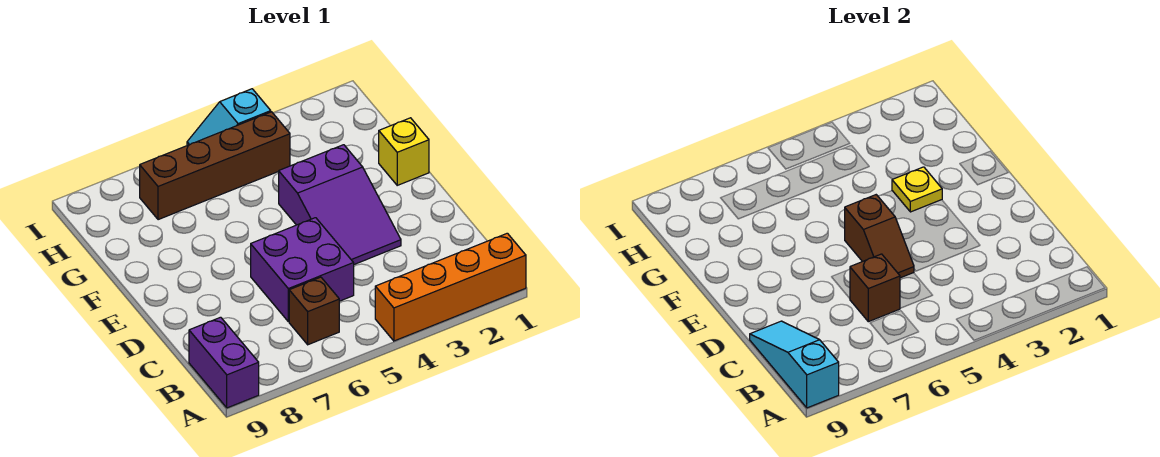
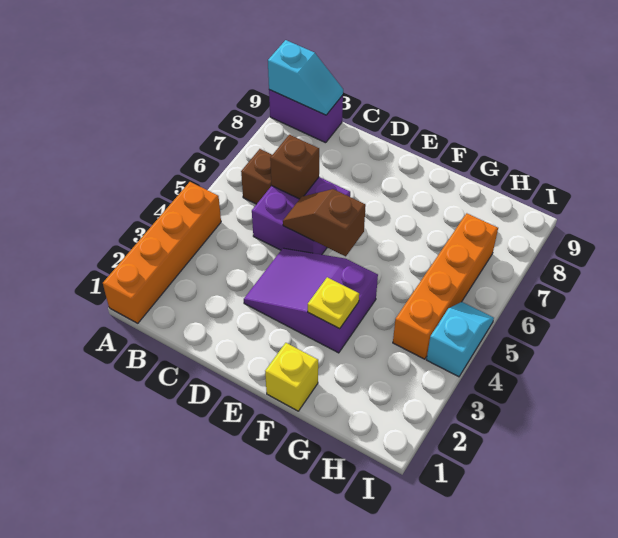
cyan 1x3 slope [750,321,839,408] -> cyan 1x2 slope [268,40,343,115]
brown 1x4 brick [140,112,290,220] -> orange 1x4 brick [393,213,498,359]

